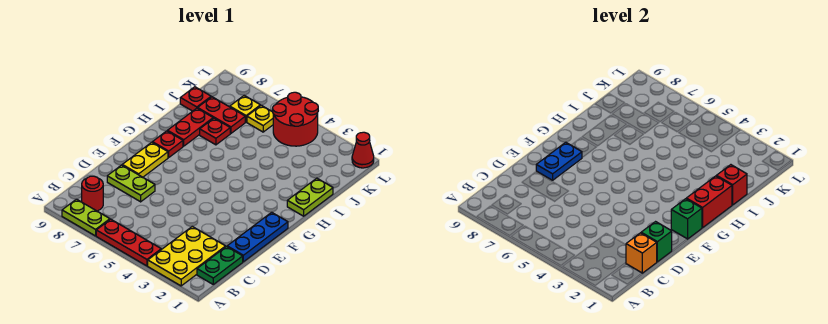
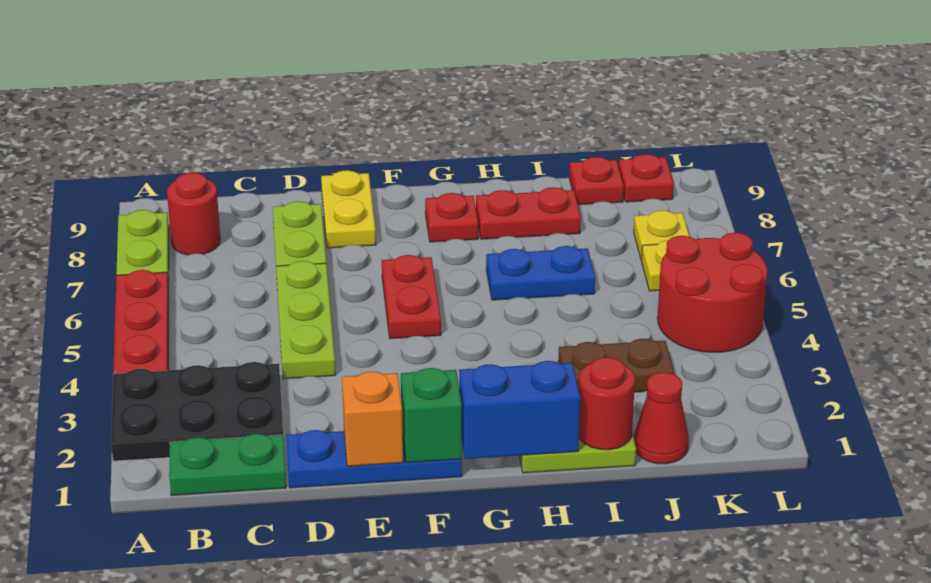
yellow 2x3 plate [148,227,226,286] -> black 2x3 plate [111,362,283,461]
orange 1x1 brick [626,233,657,273] -> orange 1x1 brick moved to [342,372,403,466]
green 1x1 brick [641,222,672,262] -> none
none -> lime 1x3 plate [276,261,336,379]
yellow 1x2 plate [122,142,168,177] -> yellow 1x2 plate turned to [321,170,376,248]
blue 1x2 plate [536,142,582,180] -> blue 1x2 plate moved to [486,246,595,300]
red 1x2 brick [686,176,732,228] -> blue 1x2 brick [459,361,580,459]
red 1x1 brick [717,165,747,205] -> red 1x1 round brick [579,357,635,450]
none -> brown 1x2 plate [558,339,674,392]
red 1x1 plate [200,118,230,145] -> red 1x1 plate moved to [619,154,674,202]
red 1x2 plate [198,97,245,133] -> red 1x2 plate moved to [382,255,441,339]
red 1x1 cone [352,132,374,168] -> red 1x1 cone moved to [634,372,689,464]

